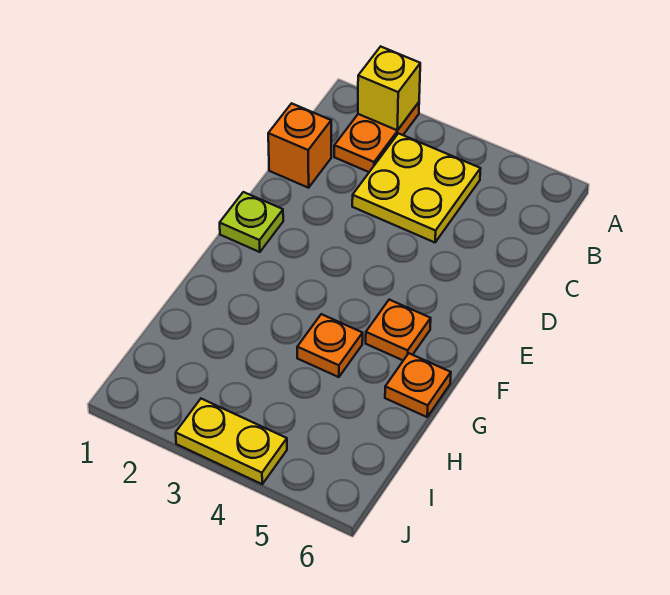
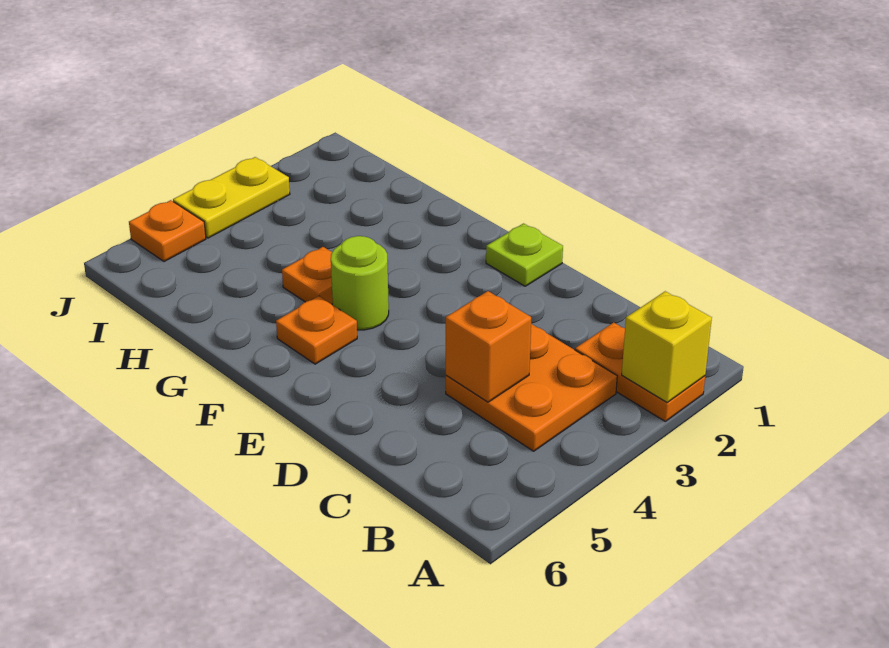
yellow 2x2 plate [352,133,481,242] -> orange 2x2 plate [446,324,617,451]
orange 1x1 brick [268,103,331,188] -> orange 1x1 brick moved to [446,291,531,402]
none -> lime 1x1 round brick [331,236,389,330]
orange 1x1 plate [385,353,451,417] -> orange 1x1 plate moved to [129,200,206,262]

